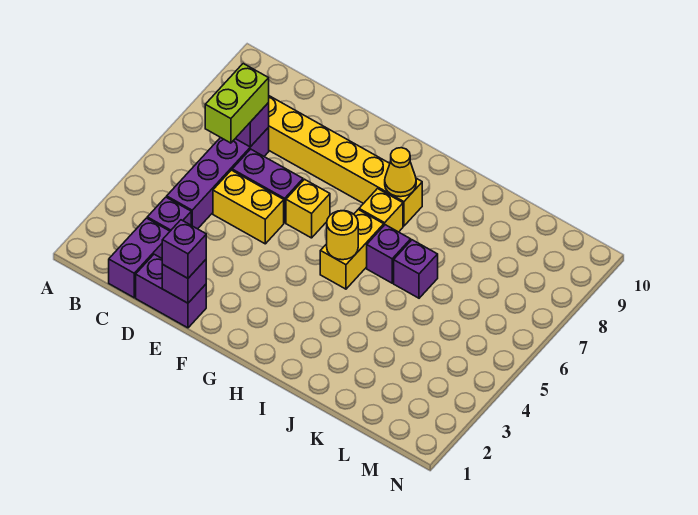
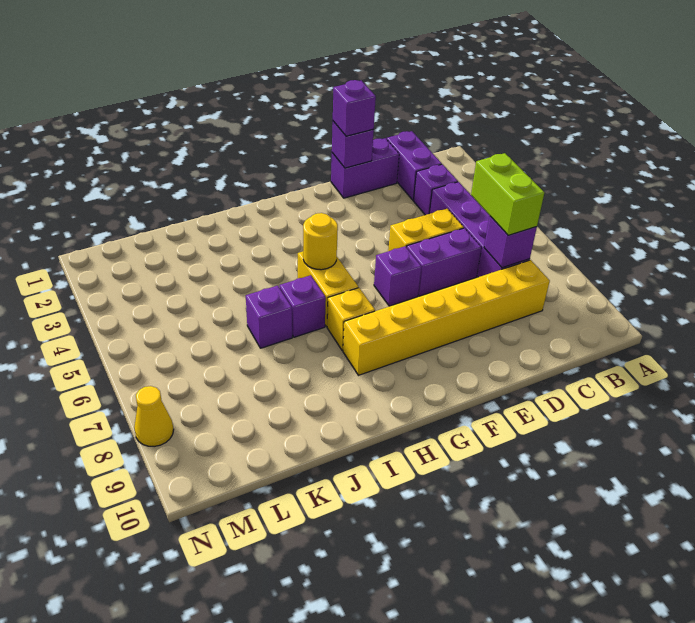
yellow 1x1 brick [286,179,330,238] -> purple 1x1 brick [374,246,421,306]
yellow 1x1 cone [385,148,416,197] -> yellow 1x1 cone moved to [134,386,174,447]

